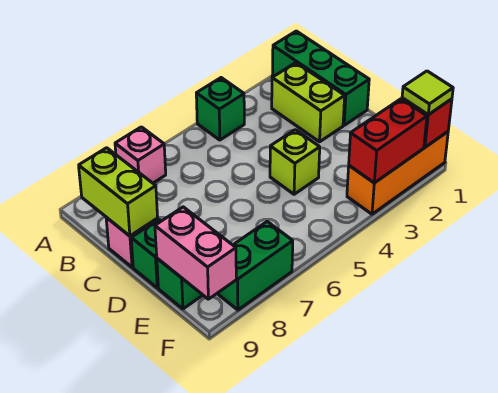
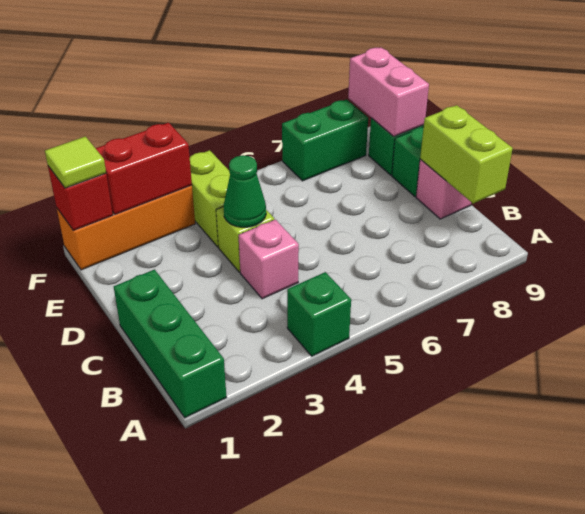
pink 1x1 brick [115,127,166,183] -> pink 1x1 brick moved to [239,219,299,299]
lime 1x2 brick [272,63,345,142] -> lime 1x2 brick moved to [190,150,230,247]
none -> green 1x1 cone [223,155,266,227]

